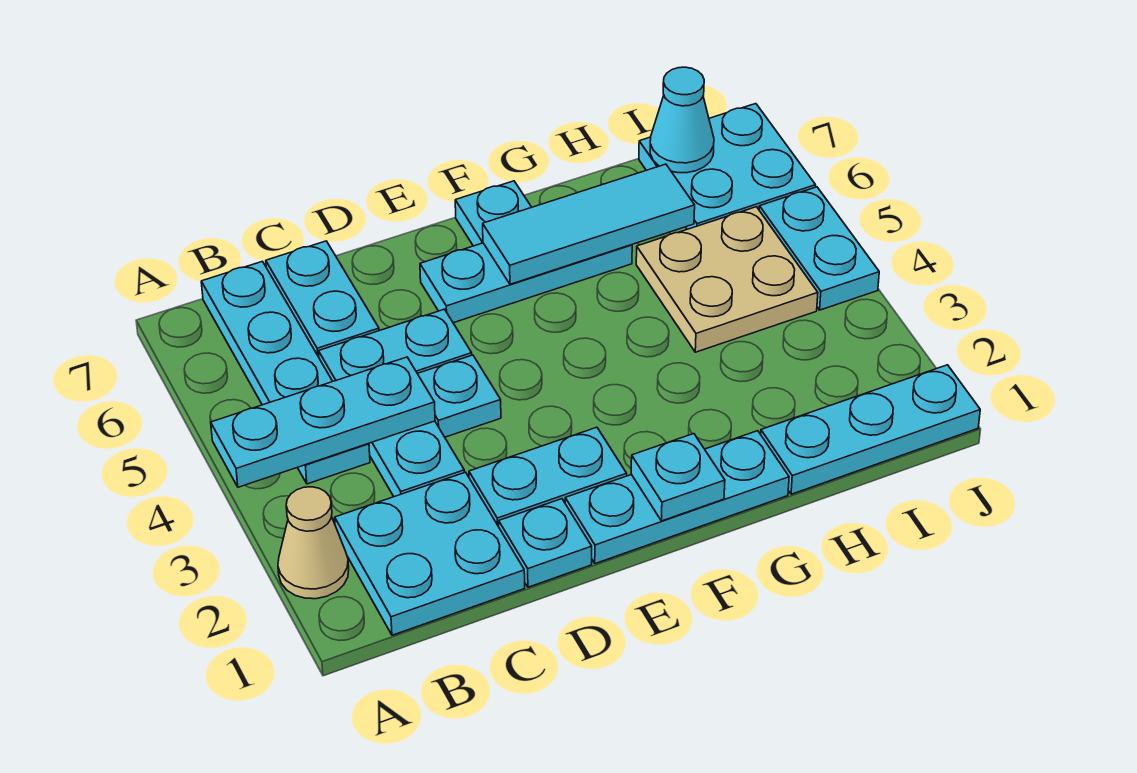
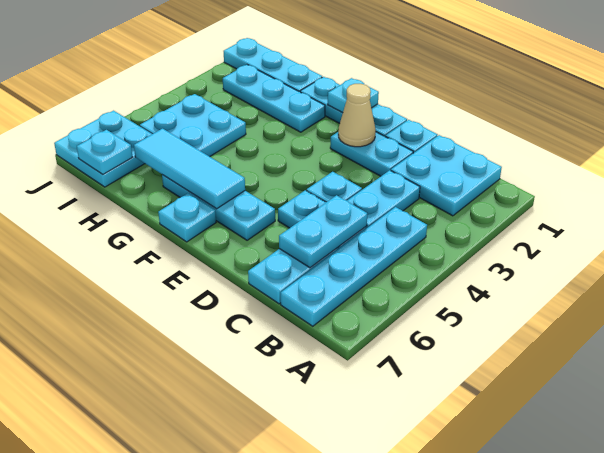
tan 1x1 cone [278,487,349,599] -> tan 1x1 cone moved to [338,84,376,147]
cyan 1x3 plate [211,357,435,487] -> cyan 1x3 plate moved to [223,65,325,132]
tan 2x2 plate [636,207,818,352] -> cyan 2x2 plate [140,94,246,157]
cyan 1x1 cone [650,67,714,173] -> cyan 1x1 plate [77,130,132,174]
cyan 1x2 plate [759,187,879,310] -> cyan 1x2 plate moved to [279,195,367,268]

